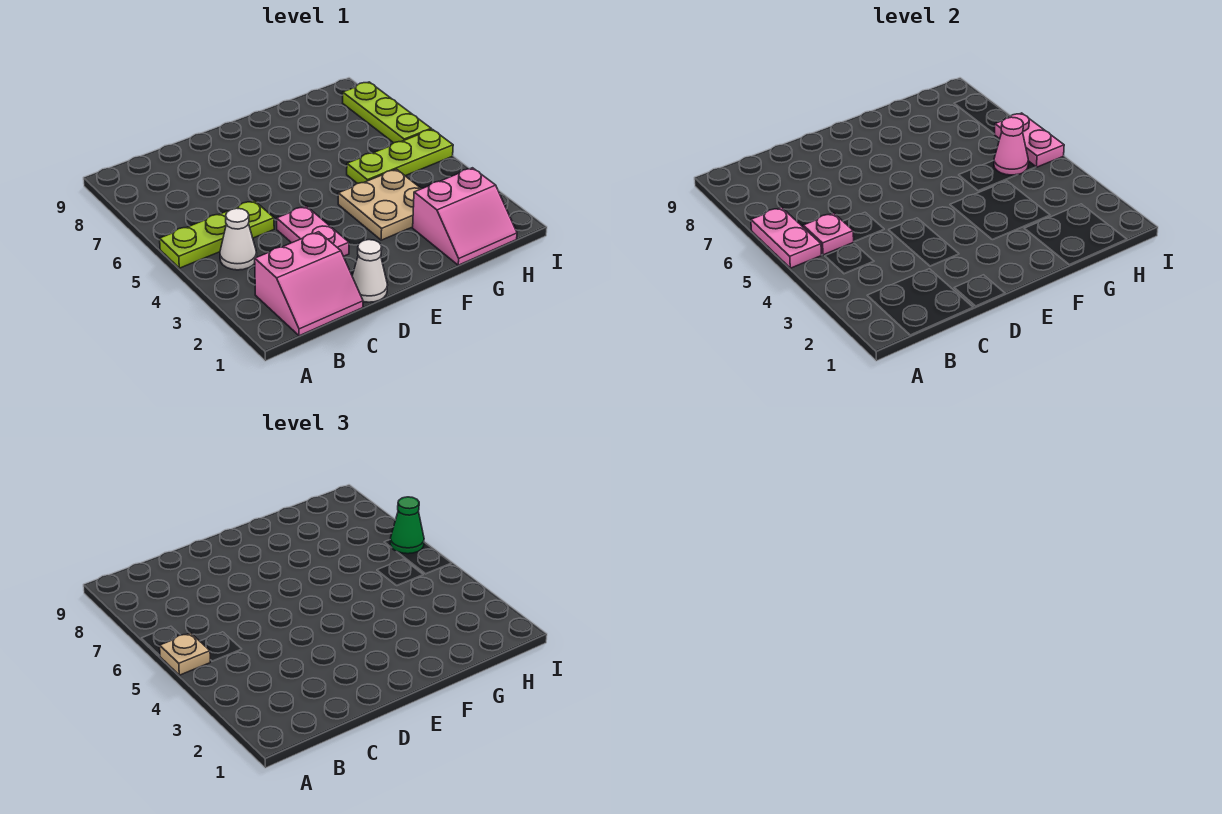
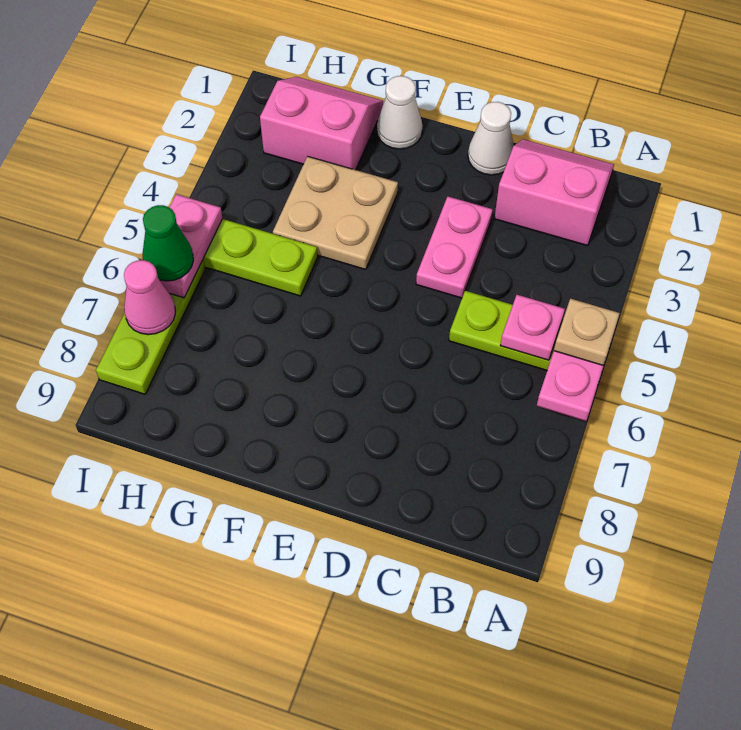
white 1x1 cone [220,208,257,270] -> white 1x1 cone moved to [377,76,423,149]
pink 1x1 cone [994,117,1028,175] -> pink 1x1 cone moved to [124,260,175,335]

